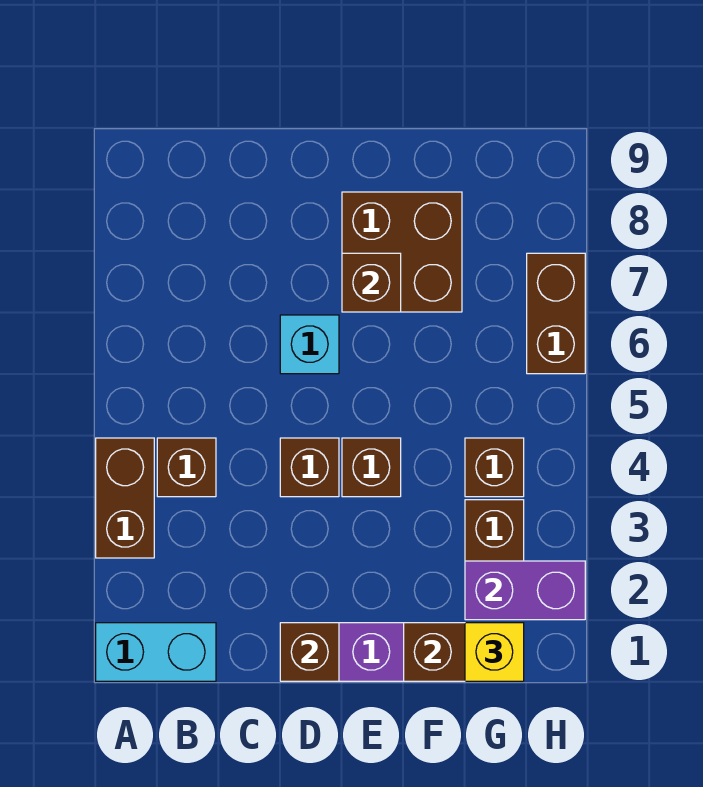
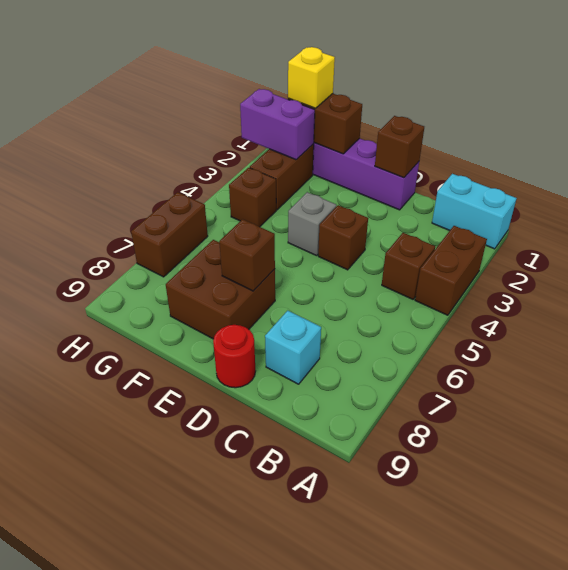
cyan 1x1 brick [280,315,339,374] -> cyan 1x1 brick moved to [265,311,321,384]
none -> red 1x1 round brick [213,325,255,388]
brown 1x1 brick [342,438,401,497] -> grey 1x1 brick [288,192,336,256]

